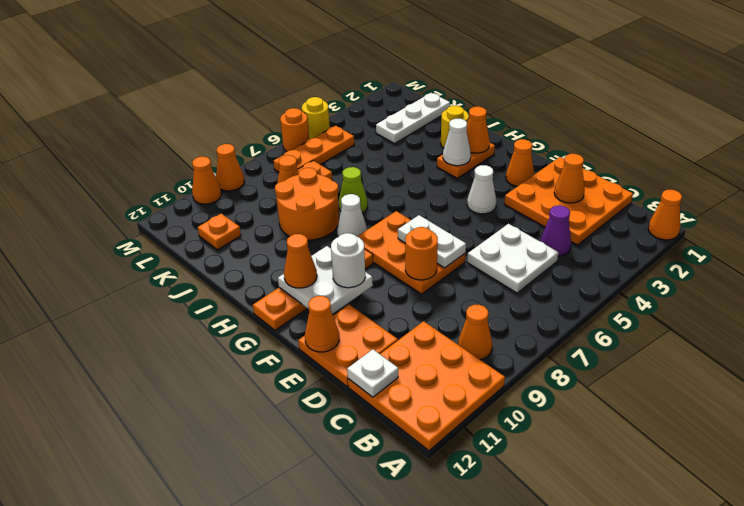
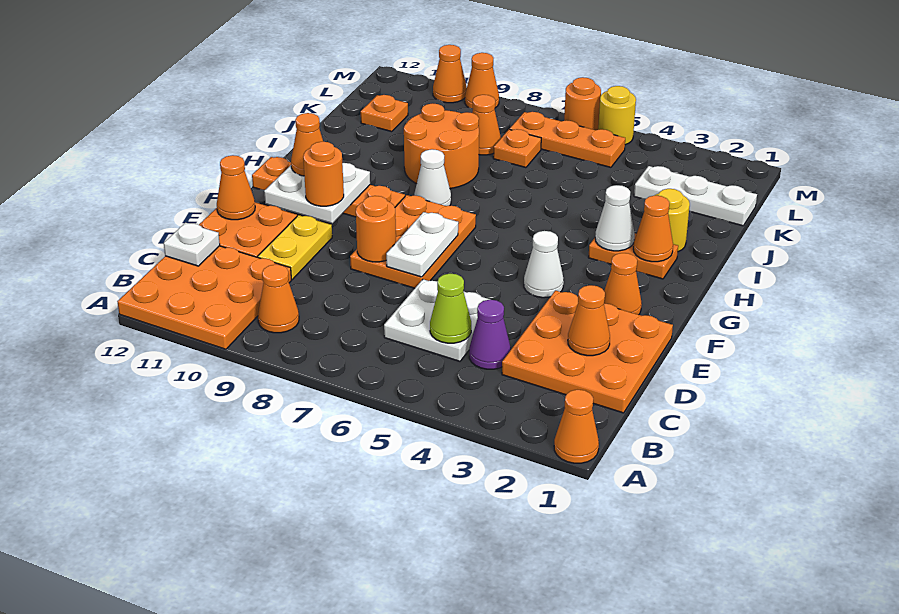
none -> yellow 1x2 plate [258,215,332,279]
white 1x1 round brick [331,233,365,288] -> orange 1x1 round brick [303,142,344,206]
lime 1x1 cone [339,167,367,213] -> lime 1x1 cone moved to [430,274,471,343]

